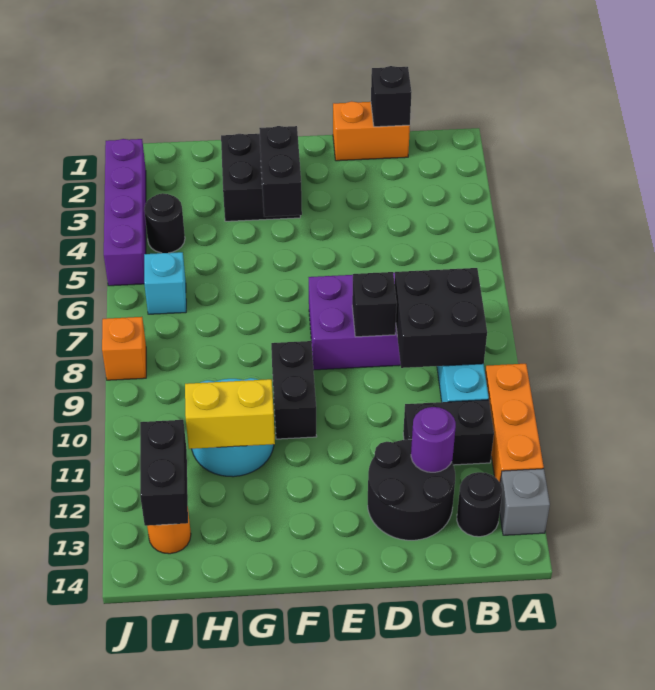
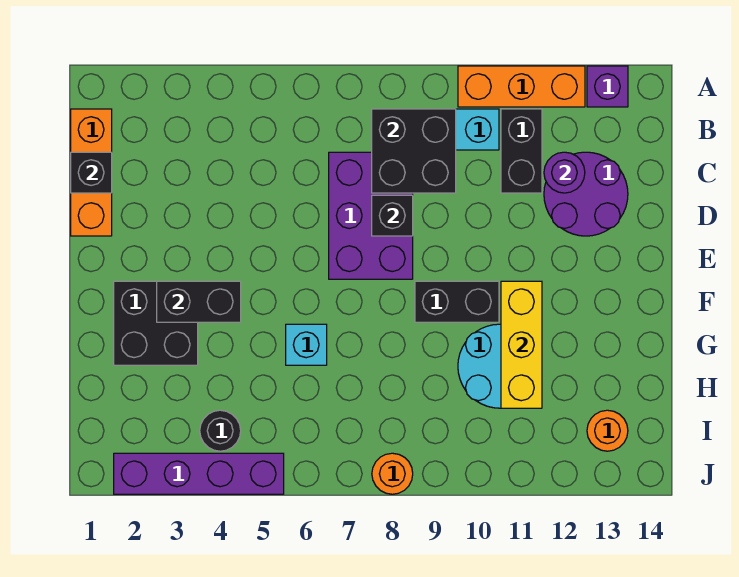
grey 1x1 brick [500,469,550,535] -> purple 1x1 brick [587,66,628,107]
black 1x1 round brick [457,472,502,537] -> none
orange 1x2 brick [333,101,410,161] -> orange 1x3 brick [71,109,112,236]
black 2x2 round brick [368,439,455,540] -> purple 2x2 round brick [544,152,628,236]
yellow 1x2 brick [185,379,275,449] -> yellow 1x3 brick [501,281,542,408]
cyan 1x1 brick [144,252,186,314] -> cyan 1x1 brick moved to [286,324,327,365]
black 1x2 brick [140,420,188,526] -> none
orange 1x1 brick [102,317,146,380] -> orange 1x1 round brick [372,453,413,494]

